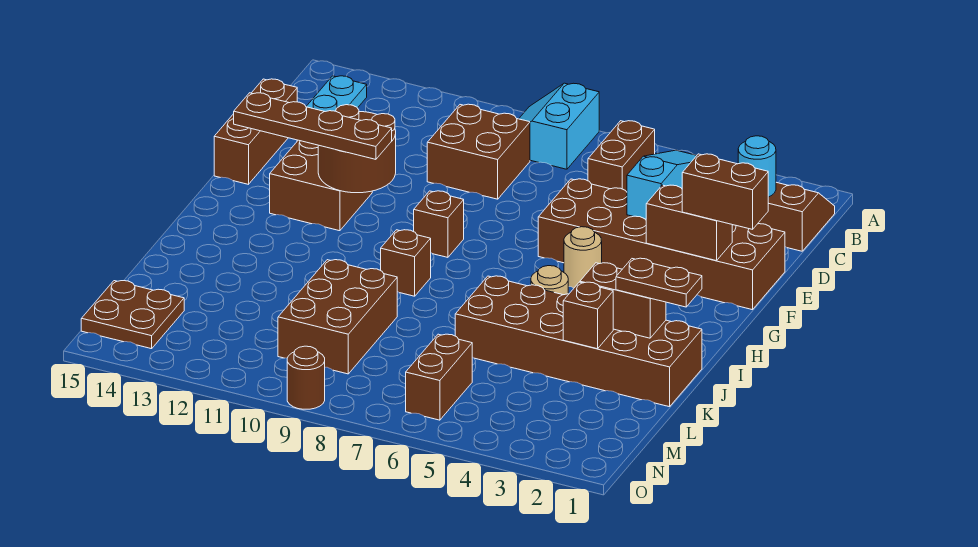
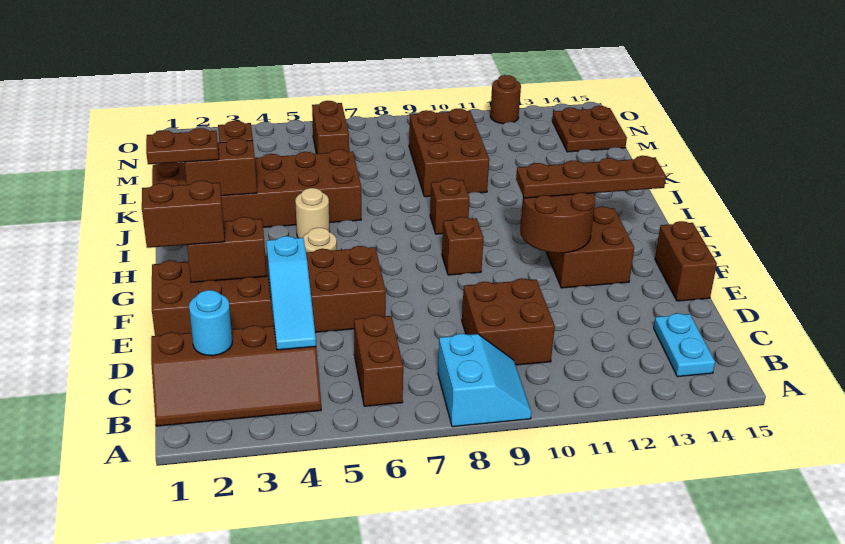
brown 1x3 brick [214,79,297,184] -> brown 1x2 brick [655,221,717,301]
brown 1x1 round brick [287,346,325,409] -> brown 1x1 round brick moved to [490,75,521,124]

